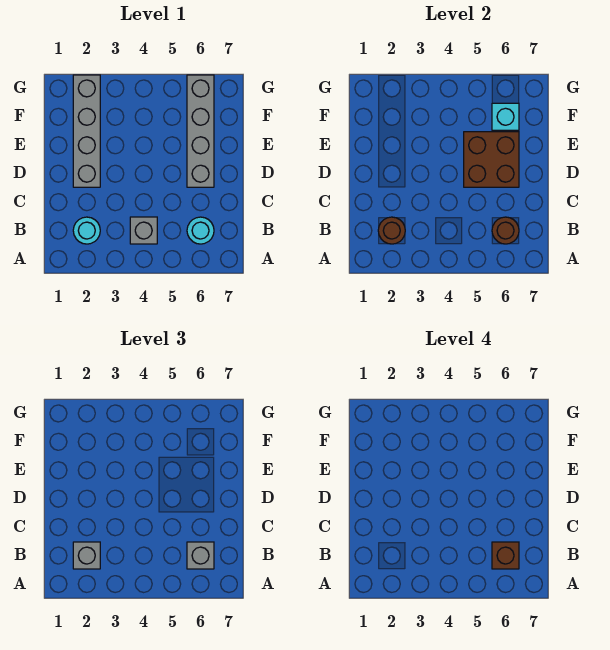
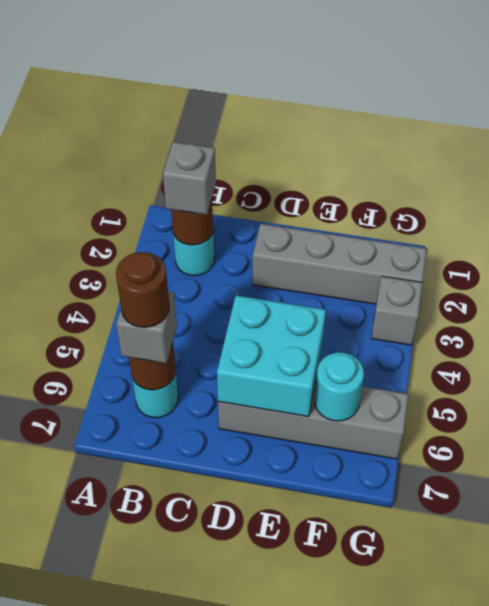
grey 1x1 brick [130,217,157,244] -> grey 1x1 brick moved to [371,276,423,345]
brown 1x1 brick [492,542,519,569] -> brown 1x1 round brick [116,252,169,327]
brown 2x2 brick [464,132,519,187] -> cyan 2x2 brick [217,296,326,417]
cyan 1x1 brick [492,103,519,130] -> cyan 1x1 round brick [315,352,364,421]

